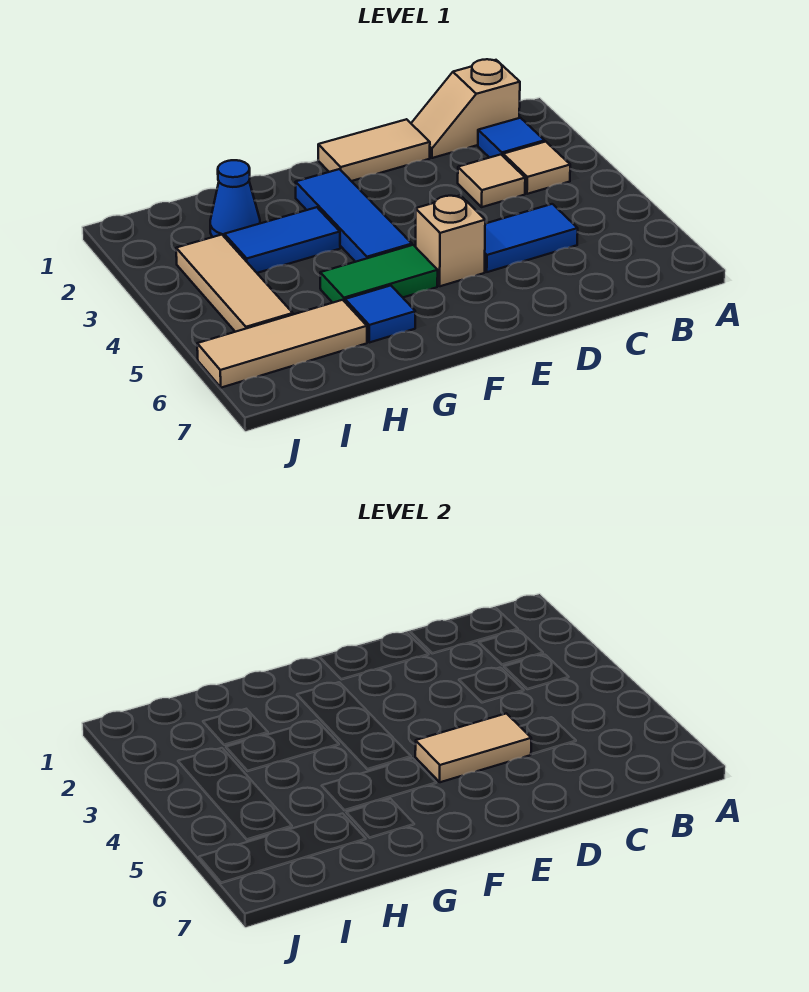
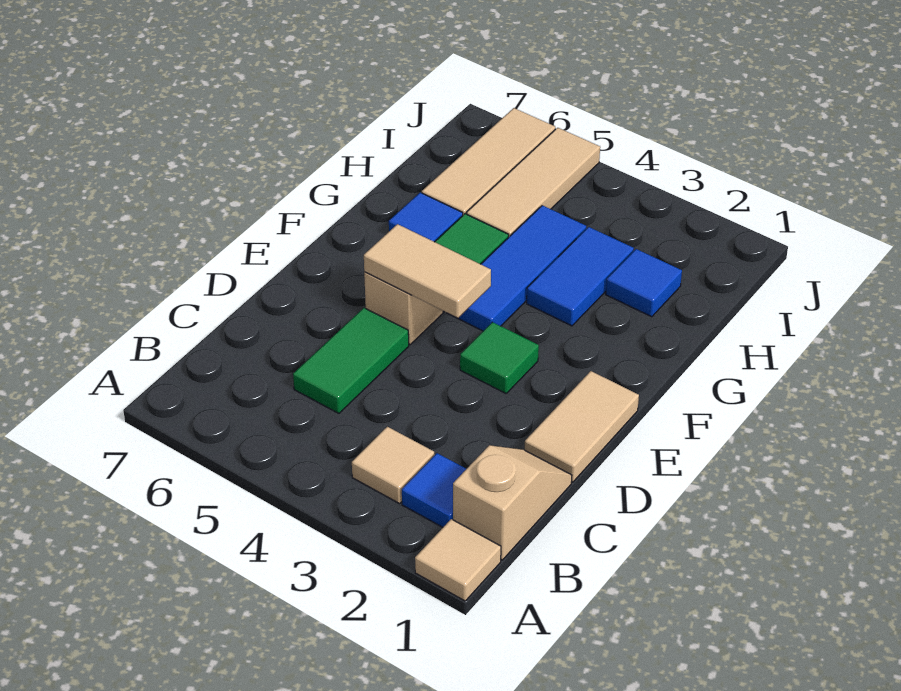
tan 1x1 tile [458,155,525,207] -> tan 1x1 tile moved to [415,519,501,601]
blue 1x2 tile [485,204,578,272] -> green 1x2 tile [293,308,409,413]
tan 1x2 tile [415,713,531,782] -> tan 1x2 tile turned to [364,224,491,318]
none -> green 1x1 tile [460,322,539,393]
blue 1x3 tile [296,169,412,262] -> blue 1x3 tile turned to [458,205,586,331]
blue 1x1 cone [210,160,260,237] -> blue 1x1 tile [606,249,682,317]
tan 1x3 tile [176,235,293,332] -> tan 1x3 tile turned to [467,128,600,238]

